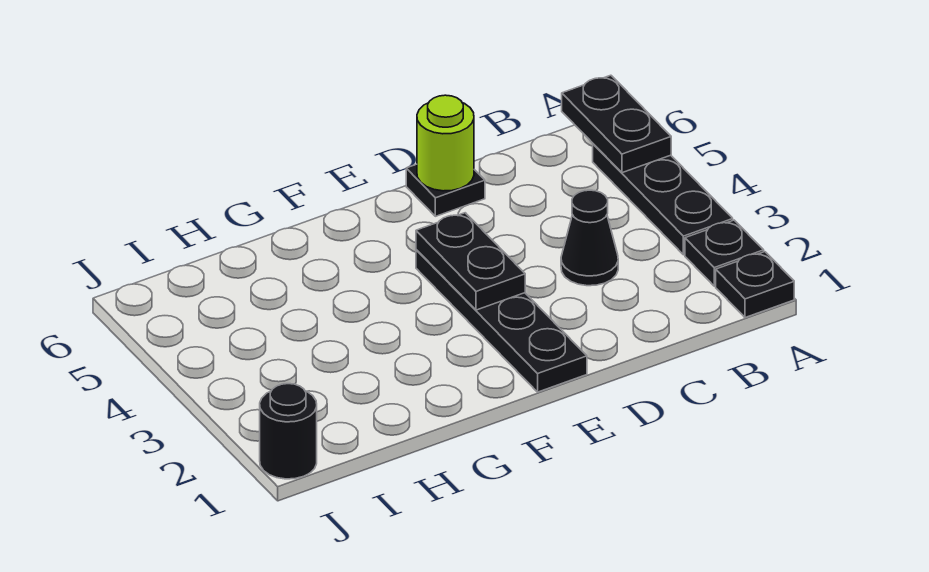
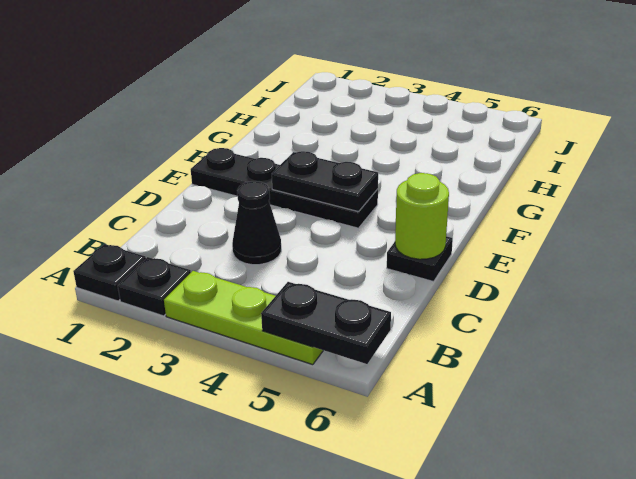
black 1x3 plate [593,144,733,255] -> lime 1x3 plate [164,271,323,365]
black 1x1 round brick [260,384,317,479] -> none

